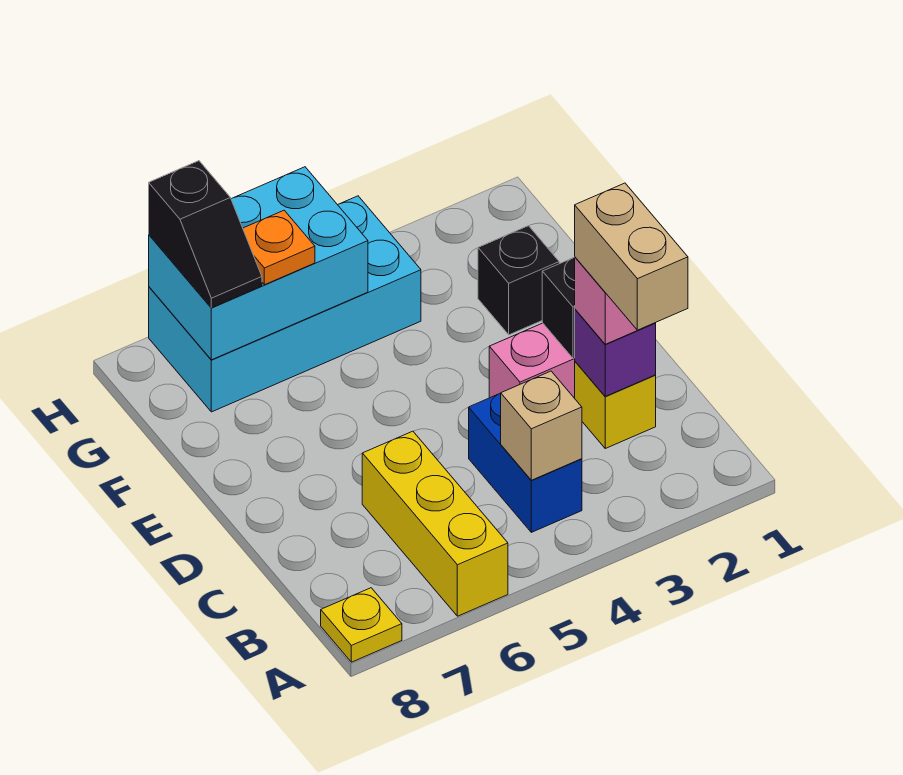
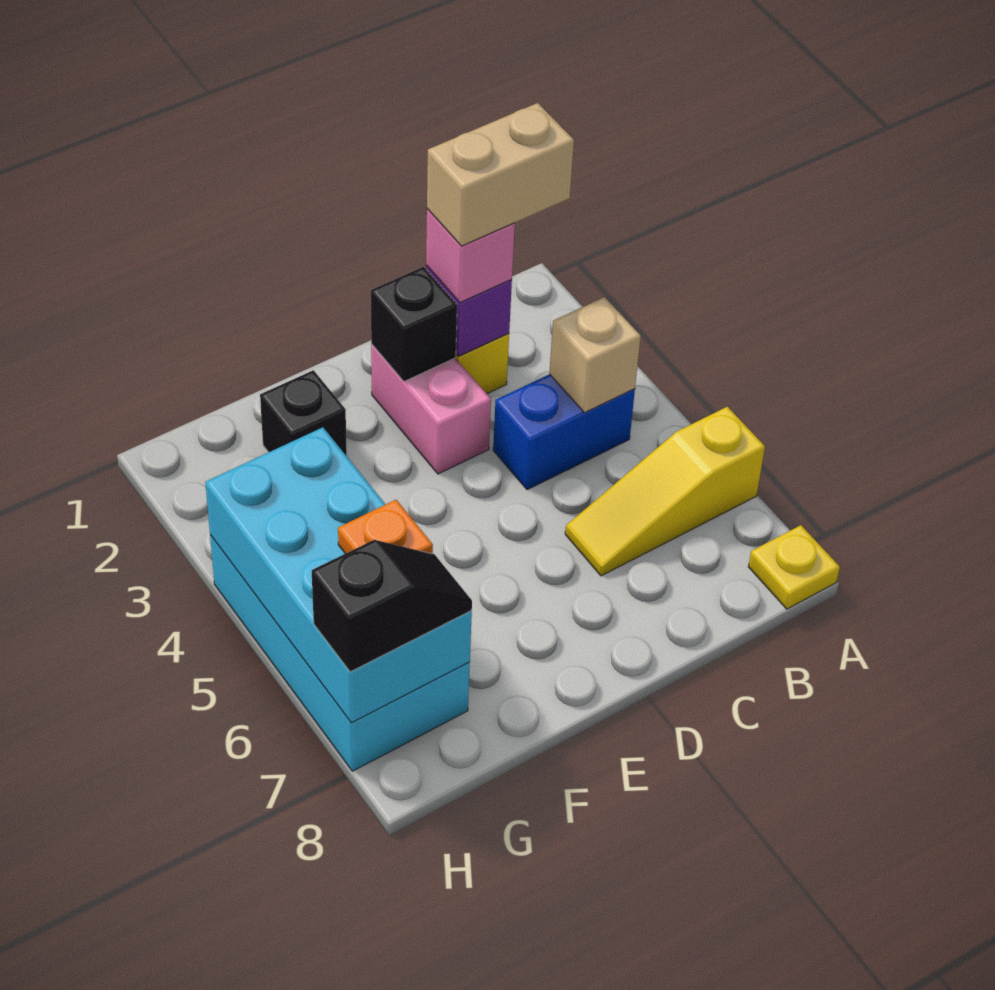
yellow 1x3 brick [362,431,508,616] -> yellow 1x3 slope [565,407,765,576]
cyan 2x3 brick [149,167,368,360] -> cyan 2x4 brick [205,427,472,723]

